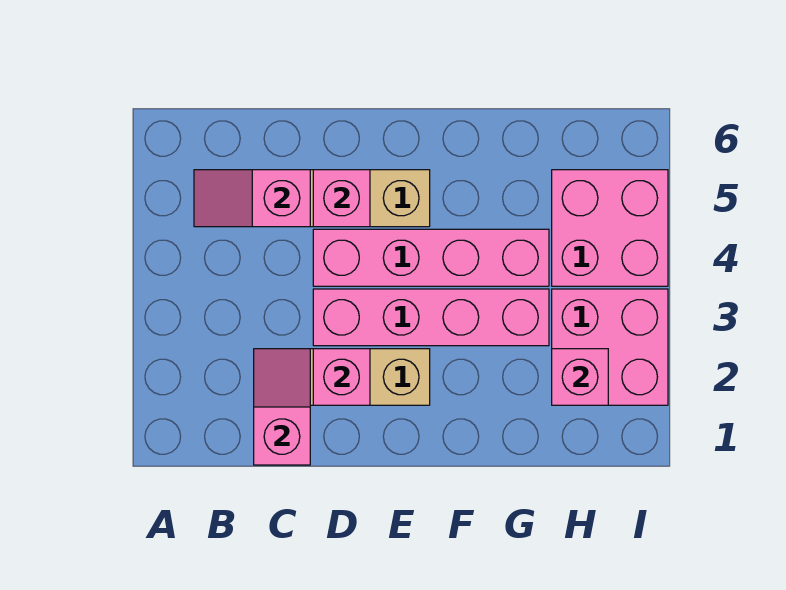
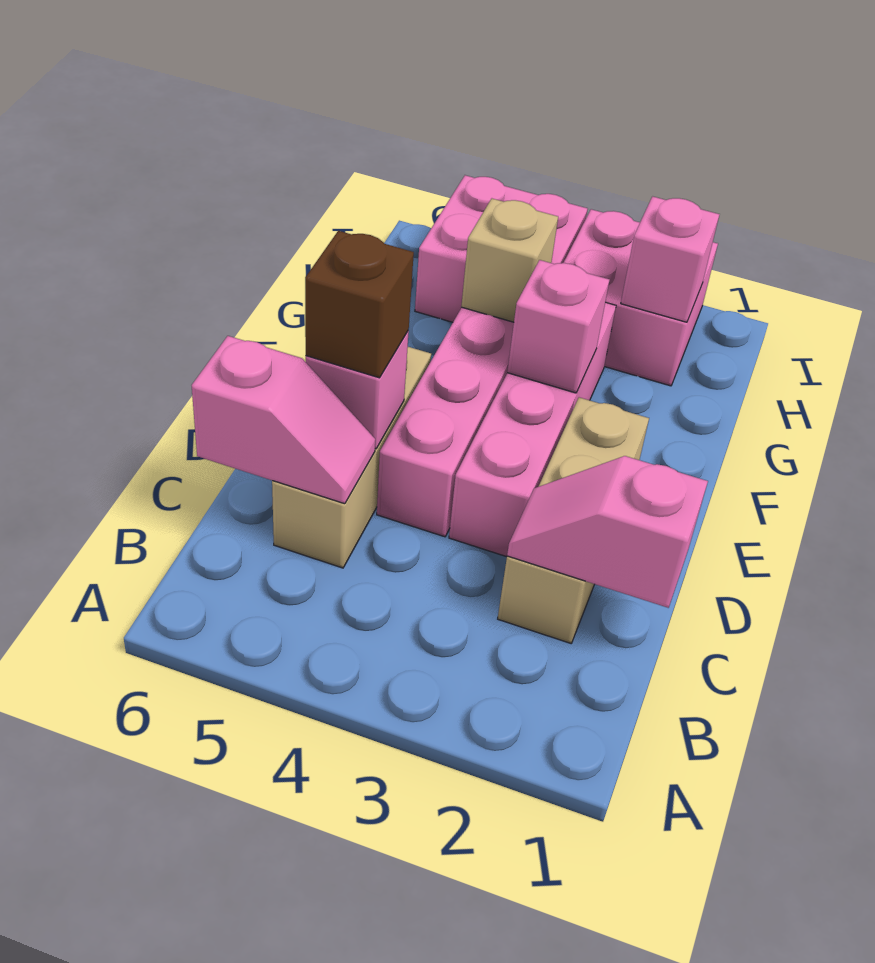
pink 1x2 slope [194,170,310,227] -> pink 1x2 slope turned to [192,336,375,504]
pink 1x1 brick [313,349,370,405] -> pink 1x1 brick moved to [507,260,609,393]
none -> brown 1x1 brick [305,231,414,378]
none -> tan 1x1 brick [461,199,558,322]

